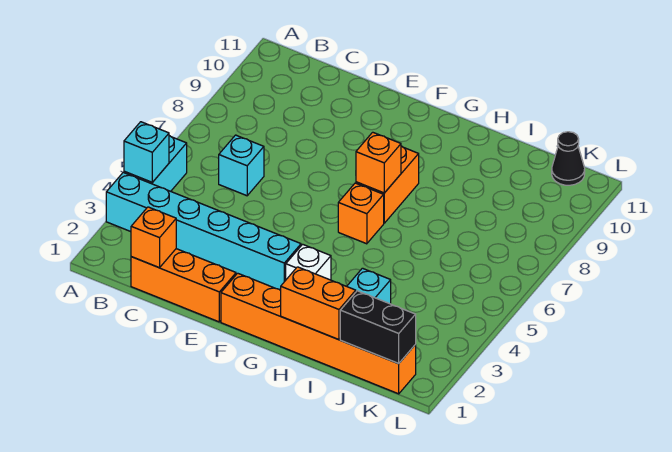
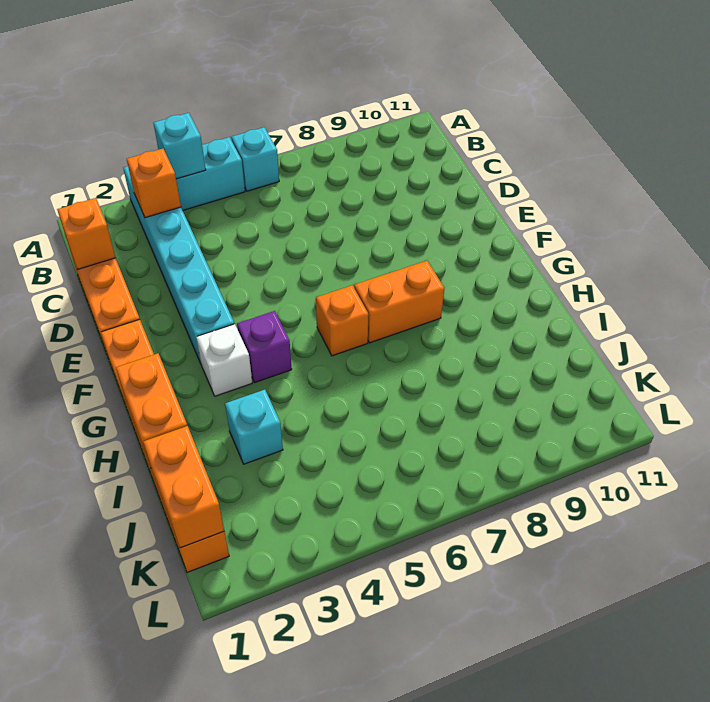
cyan 1x1 brick [219,135,264,196] -> cyan 1x1 brick moved to [231,127,279,191]
none -> purple 1x1 brick [237,311,292,383]
orange 1x1 brick [356,132,401,193] -> orange 1x1 brick moved to [127,149,181,218]
black 1x2 brick [340,291,416,363] -> orange 1x2 brick [143,426,224,548]
black 1x1 cone [552,132,585,185] -> none

